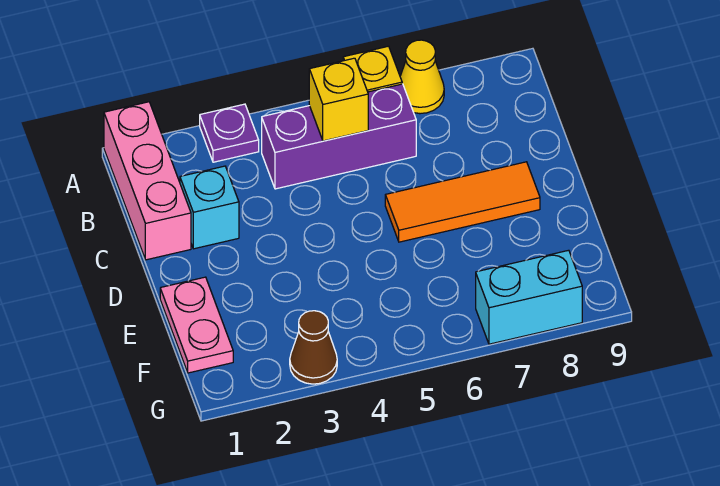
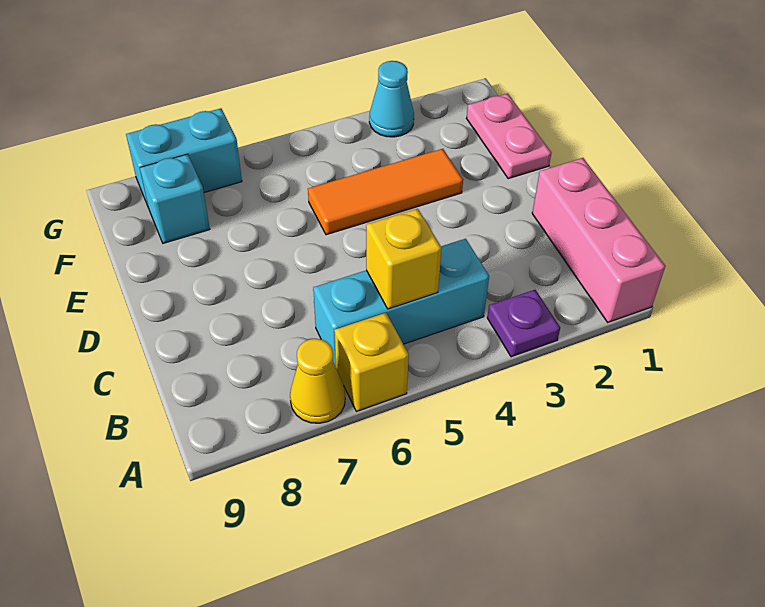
purple 1x3 brick [262,84,416,189] -> cyan 1x3 brick [313,239,489,366]
cyan 1x1 brick [180,166,239,249] -> cyan 1x1 brick moved to [140,154,210,243]
orange 1x3 tile [385,162,540,242] -> orange 1x3 tile moved to [308,149,463,235]
brown 1x1 cone [290,311,337,384] -> cyan 1x1 cone [369,61,414,137]

